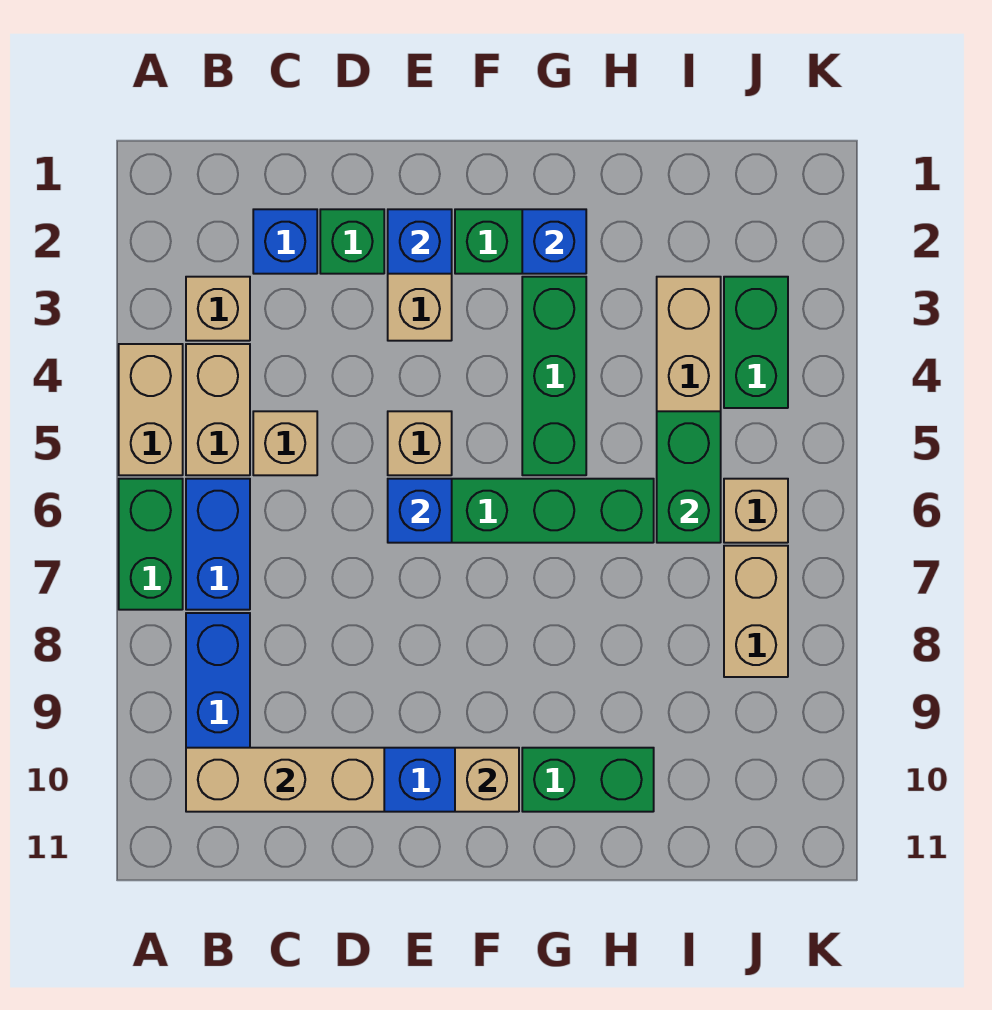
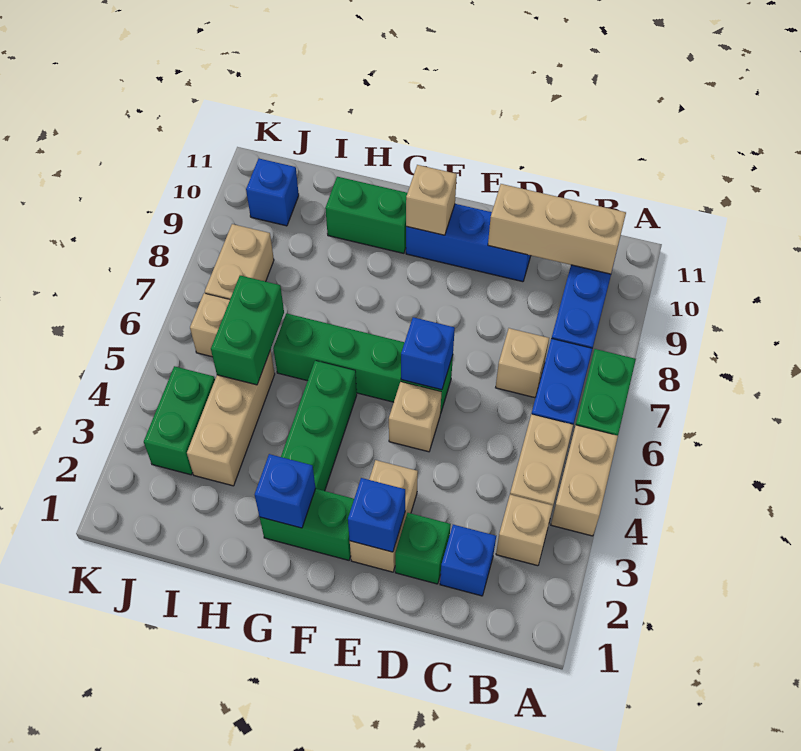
tan 1x1 brick [253,411,317,475] -> tan 1x1 brick moved to [496,328,549,398]
none -> blue 1x1 brick [246,159,299,226]

